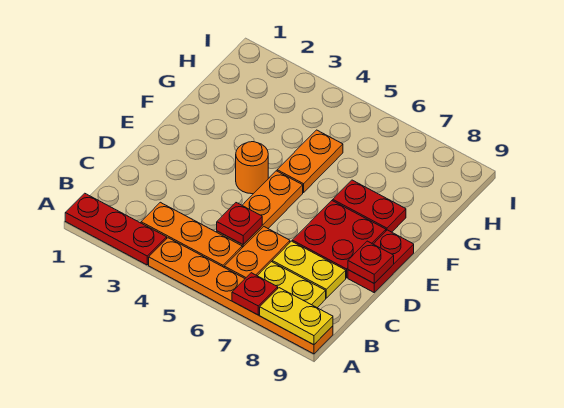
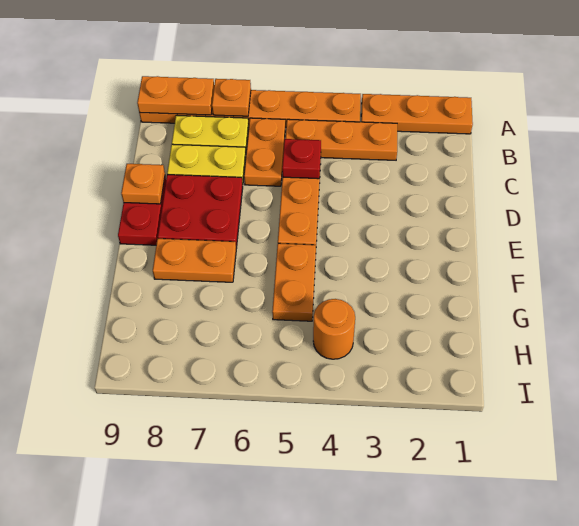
red 1x3 plate [65,193,167,265] -> orange 1x3 plate [361,94,473,134]
red 1x1 plate [232,273,278,315] -> orange 1x1 plate [212,79,251,116]
yellow 1x2 plate [260,288,333,345] -> orange 1x2 plate [137,76,214,115]
red 1x1 plate [348,241,394,283] -> orange 1x1 plate [121,164,165,204]
orange 1x1 round brick [236,142,268,194] -> orange 1x1 round brick moved to [313,299,355,359]
red 1x2 plate [333,180,406,232] -> orange 1x2 plate [153,239,236,282]

